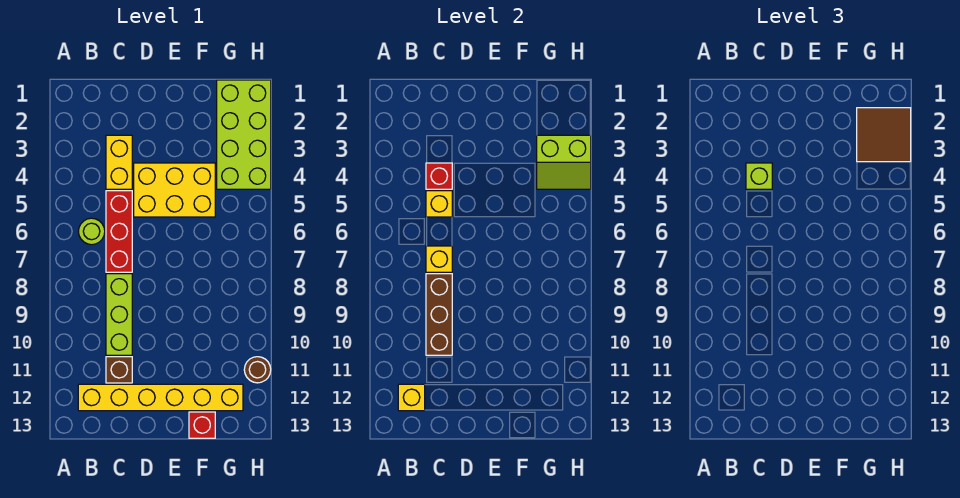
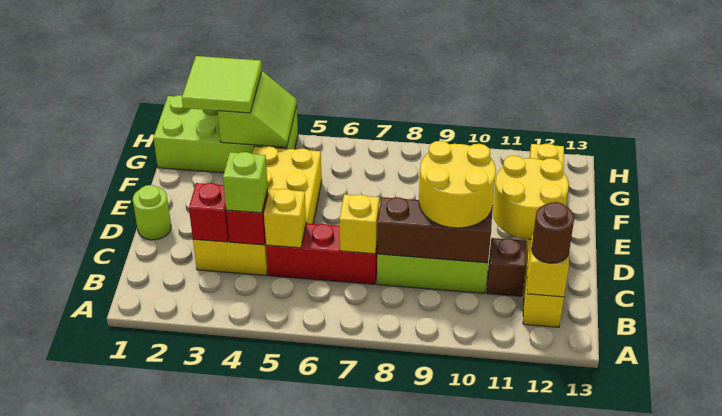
lime 1x1 round brick [78,218,105,245] -> lime 1x1 round brick moved to [133,185,171,240]
none -> yellow 2x2 round brick [419,141,496,228]
none -> yellow 2x2 round brick [493,156,569,239]
red 1x1 brick [189,412,215,438] -> red 1x1 brick moved to [189,183,229,242]
brown 2x2 tile [857,108,911,162] -> lime 2x2 tile [182,56,262,113]
brown 1x1 round brick [244,357,271,383] -> brown 1x1 round brick moved to [532,202,574,263]

